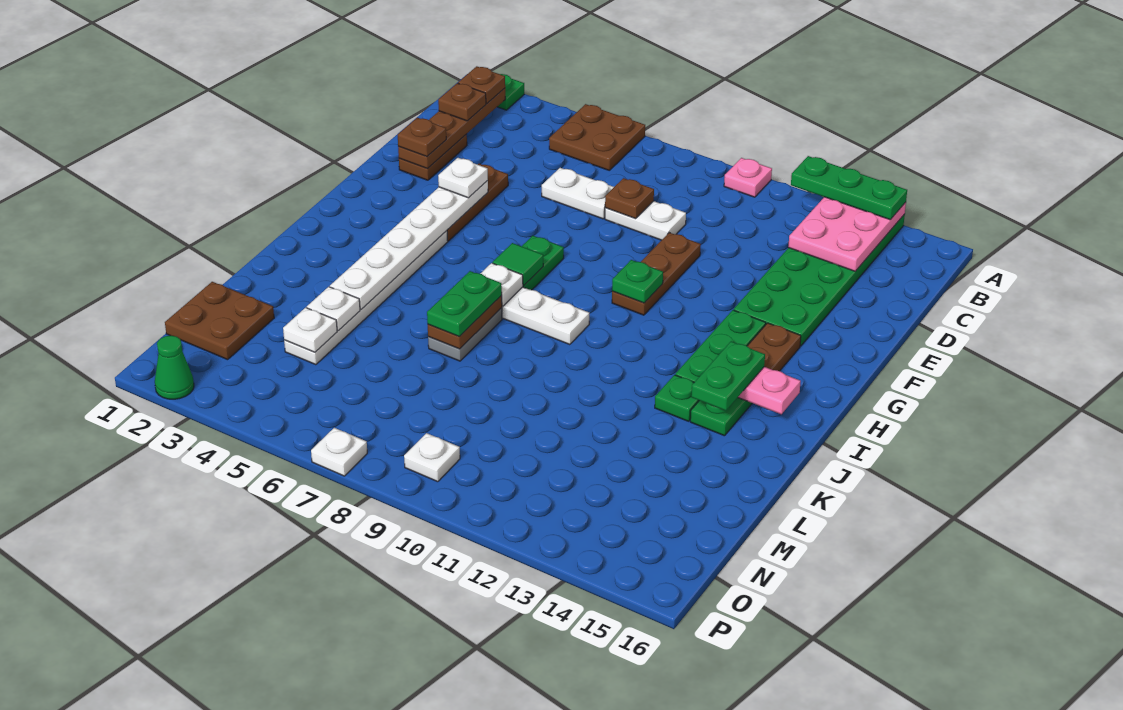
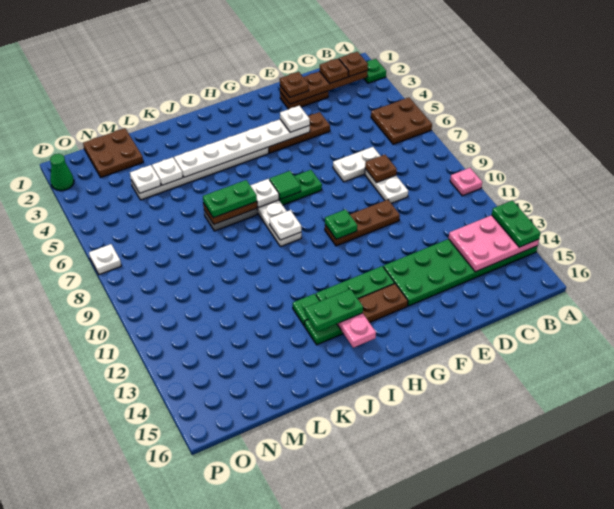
green 1x3 plate [791,156,907,220] -> green 1x2 plate [492,201,540,247]
white 1x2 plate [542,168,614,219] -> white 1x2 plate turned to [333,147,380,182]
white 1x1 plate [404,433,460,482] -> white 1x1 plate moved to [269,210,301,240]

